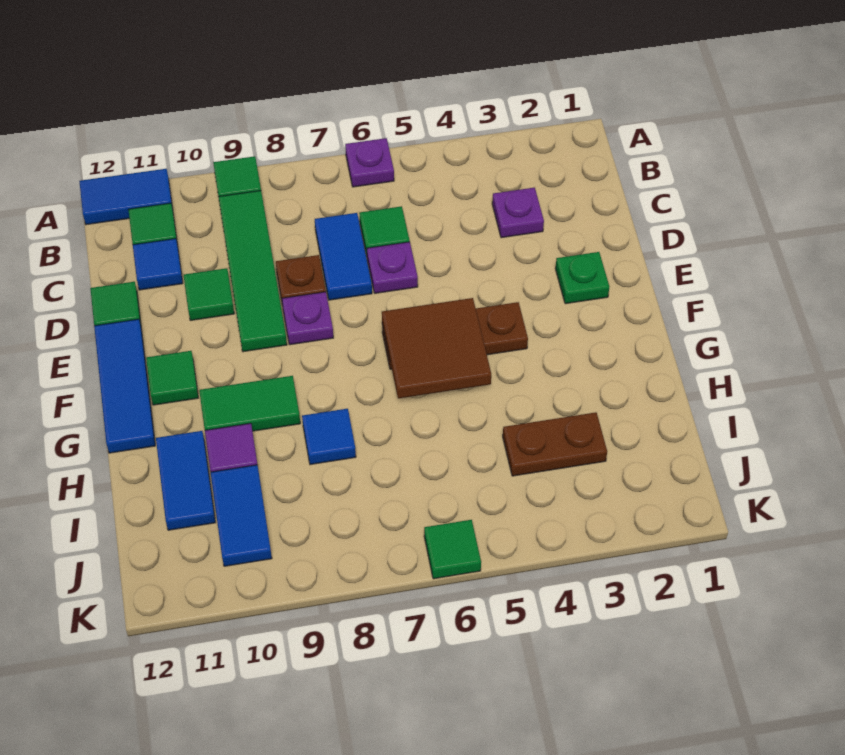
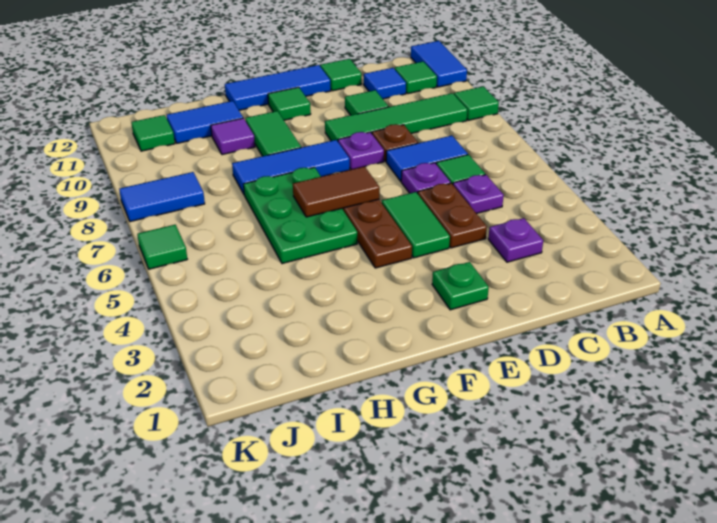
purple 1x1 plate [345,138,394,187] -> purple 1x1 plate moved to [453,175,504,214]
none -> green 1x2 tile [382,192,450,258]
brown 2x2 tile [382,298,491,398] -> brown 1x2 tile [293,167,379,217]
none -> green 2x3 plate [244,167,357,264]
blue 1x1 tile [302,409,356,465] -> blue 1x3 tile [232,140,350,194]
brown 1x2 plate [503,412,607,476] -> brown 1x2 plate moved to [418,183,487,248]
blue 1x2 tile [211,465,272,566] -> blue 1x2 tile moved to [119,172,205,222]
none -> green 1x1 tile [131,115,175,151]

